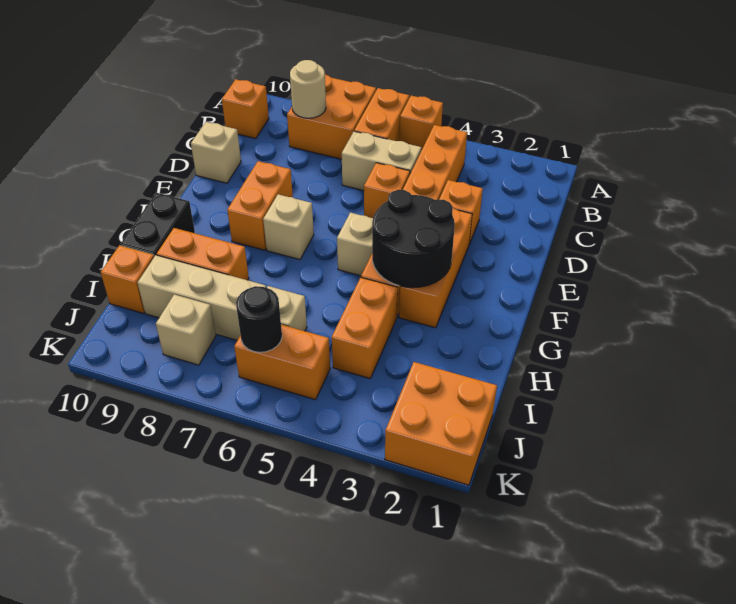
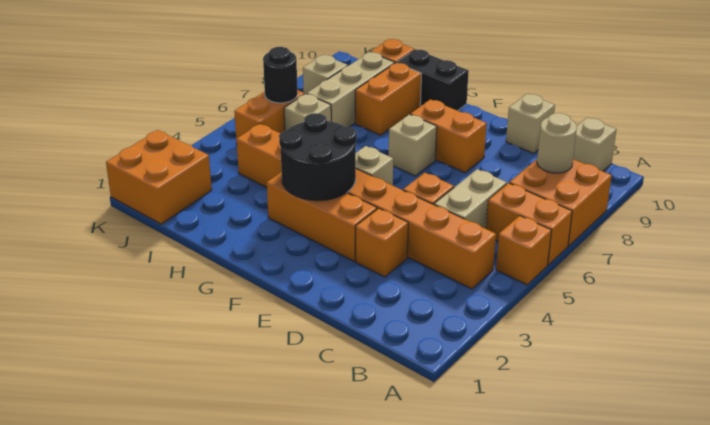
orange 1x1 brick [222,79,269,139] -> tan 1x1 brick [573,118,616,171]

